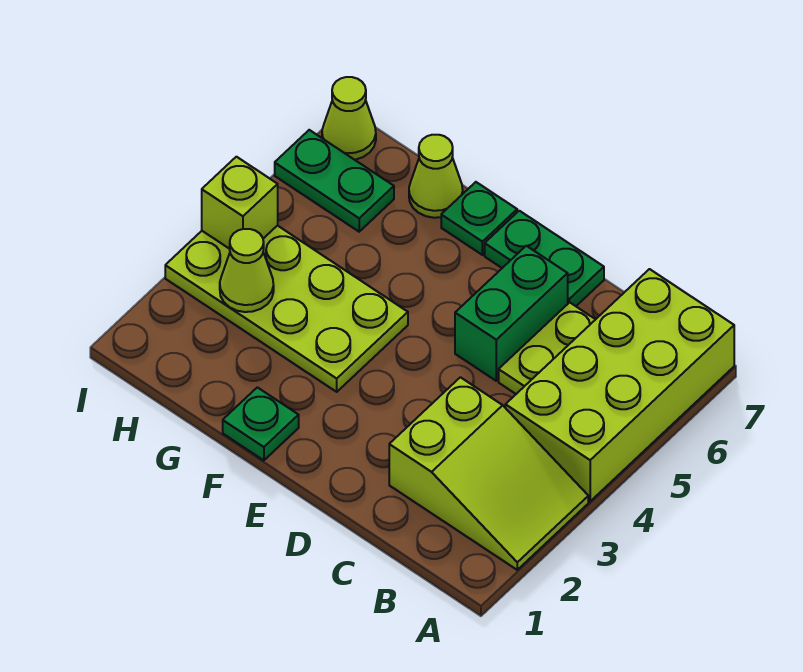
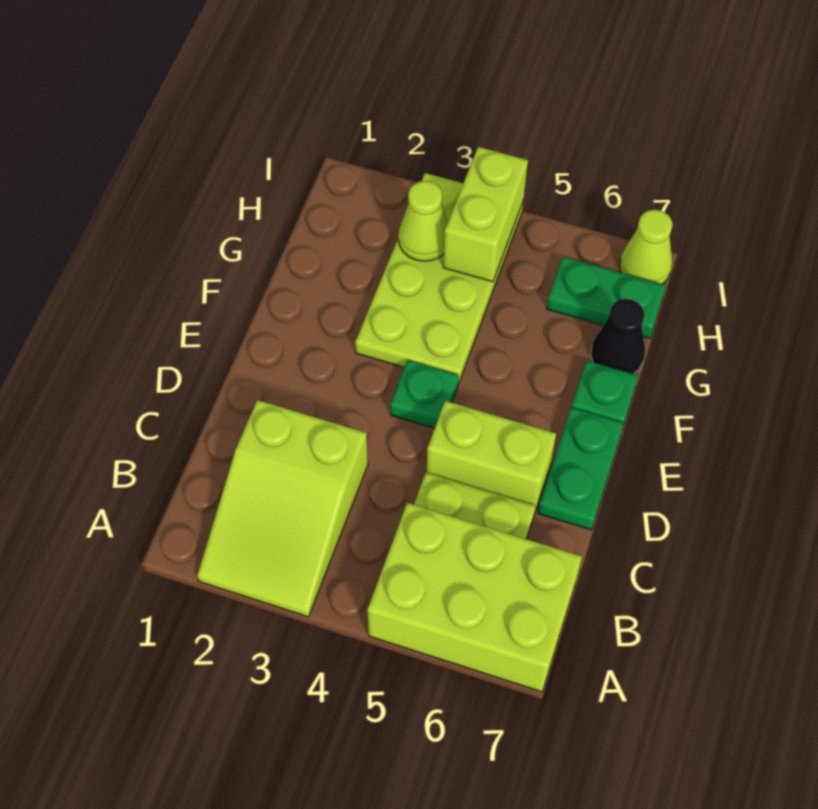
lime 2x4 brick [505,269,734,501] -> lime 2x3 brick [367,503,582,692]
green 1x2 brick [455,246,568,381] -> lime 1x2 brick [427,401,556,511]
green 1x1 plate [223,387,299,460] -> green 1x1 plate moved to [390,360,459,428]
lime 1x1 cone [409,135,463,218] -> black 1x1 cone [591,299,645,374]
green 1x2 plate [275,130,394,232] -> green 1x2 plate turned to [547,257,666,338]
lime 1x1 brick [202,157,278,249] -> lime 1x2 brick [443,147,528,282]

